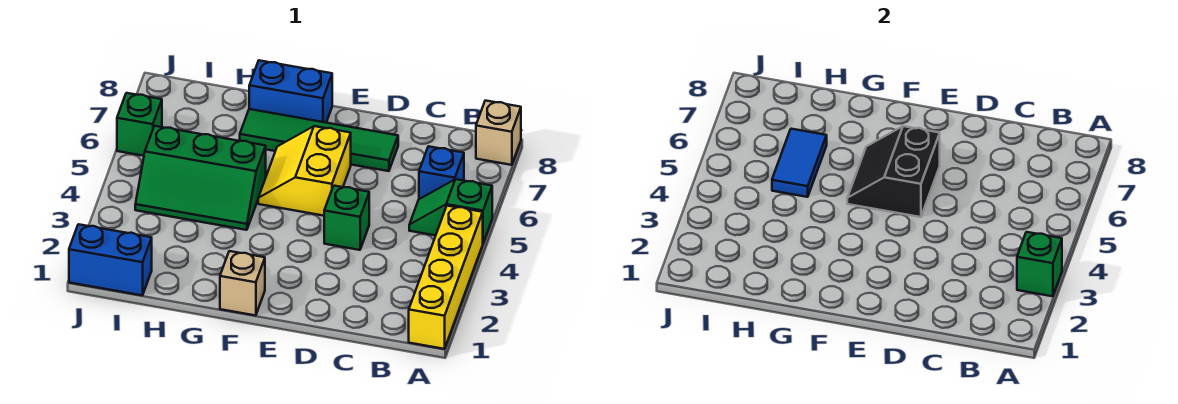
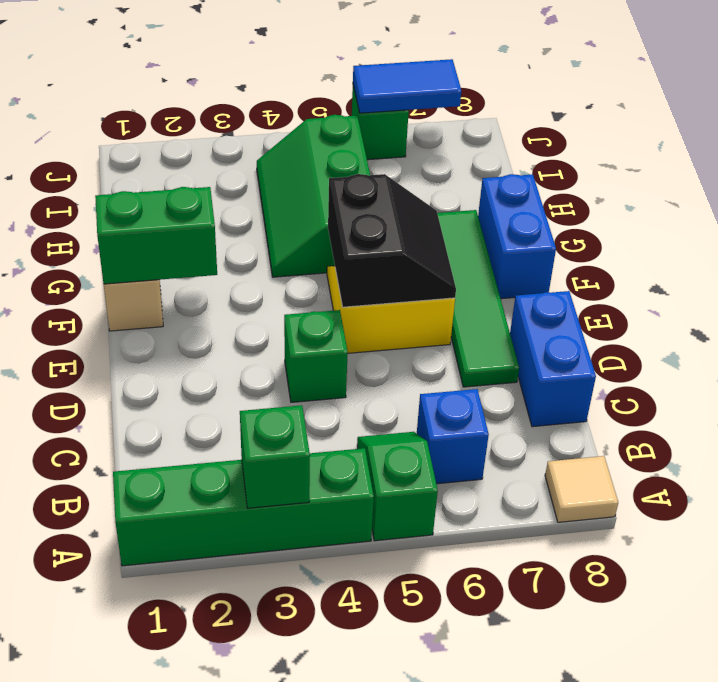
yellow 1x4 brick [409,206,483,349] -> green 1x4 brick [113,448,374,566]
tan 1x1 brick [476,101,521,165] -> tan 1x1 tile [545,456,618,522]
black 2x2 slope [847,126,940,217] -> black 2x2 slope turned to [328,174,456,307]
none -> green 1x2 brick [95,187,217,284]
blue 1x2 tile [772,129,827,197] -> blue 1x2 tile moved to [353,59,461,113]
blue 1x2 brick [69,224,152,295] -> blue 1x2 brick moved to [510,291,596,427]

